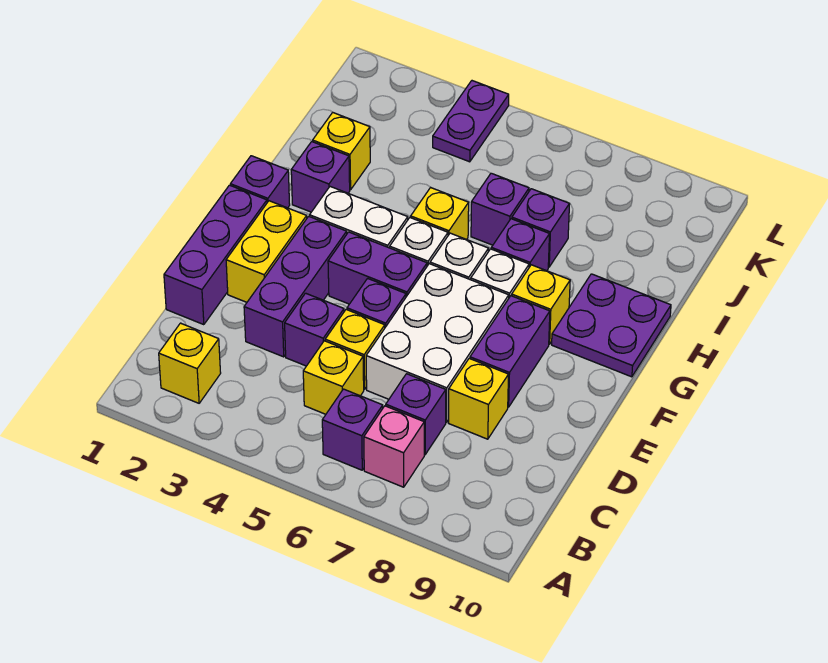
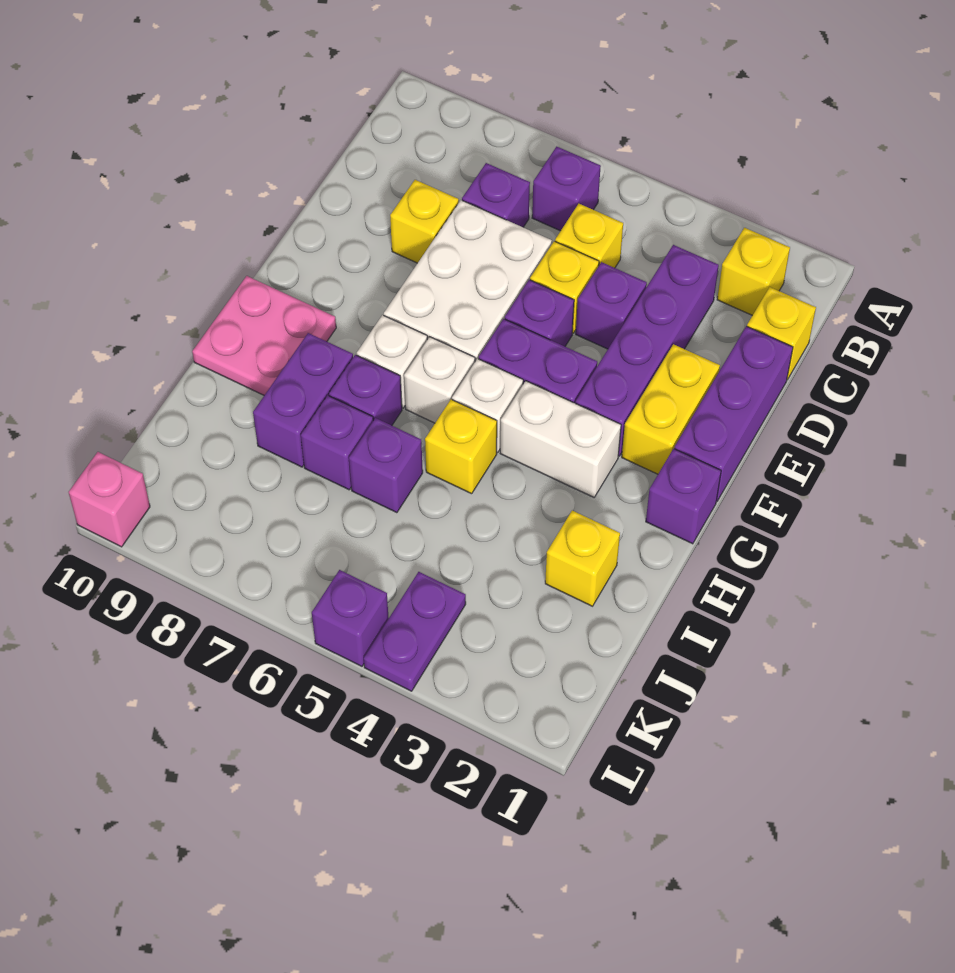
pink 1x1 brick [364,406,424,487] -> pink 1x1 brick moved to [69,452,150,547]
purple 1x3 brick [244,216,347,357] -> purple 1x4 brick [575,245,719,456]
purple 1x2 brick [470,296,550,407] -> purple 1x2 brick moved to [253,333,353,467]
yellow 1x1 brick [512,265,570,344] -> yellow 1x1 brick moved to [747,287,816,380]
purple 2x2 plate [552,274,671,377] -> pink 2x2 plate [192,276,336,395]
purple 1x1 brick [291,142,350,212] -> purple 1x1 brick moved to [312,570,389,666]

